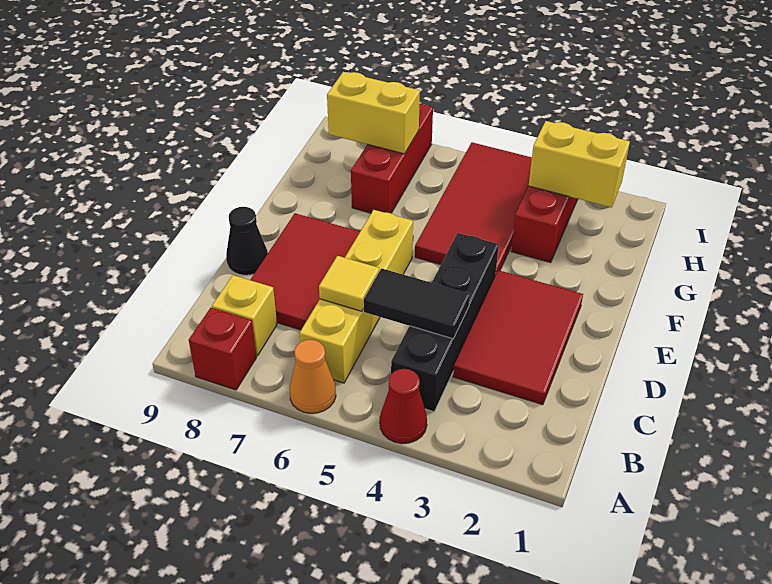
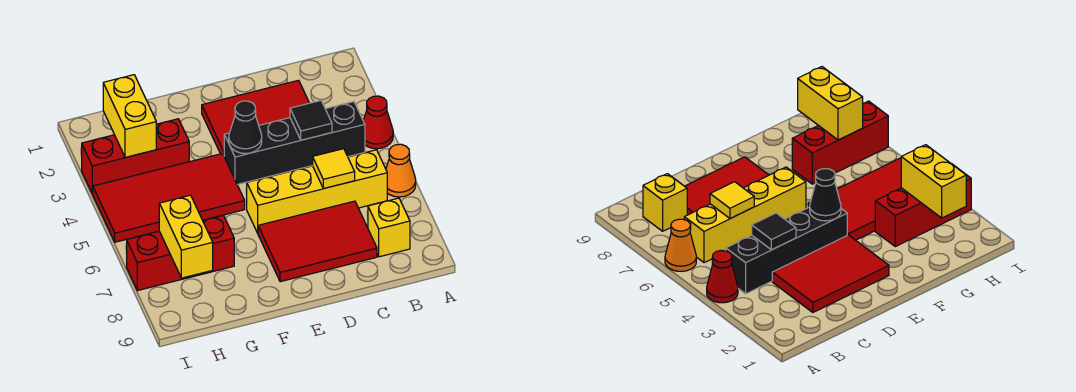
red 1x1 brick [189,308,257,390] -> none
black 1x2 tile [364,268,470,339] -> black 1x1 tile [290,101,332,140]
black 1x1 cone [226,207,268,275] -> black 1x1 cone moved to [229,101,262,154]

